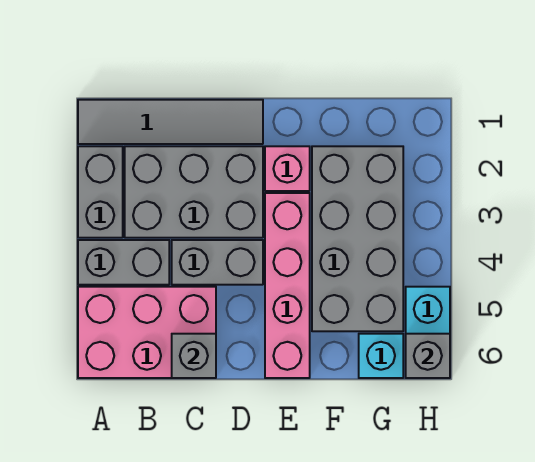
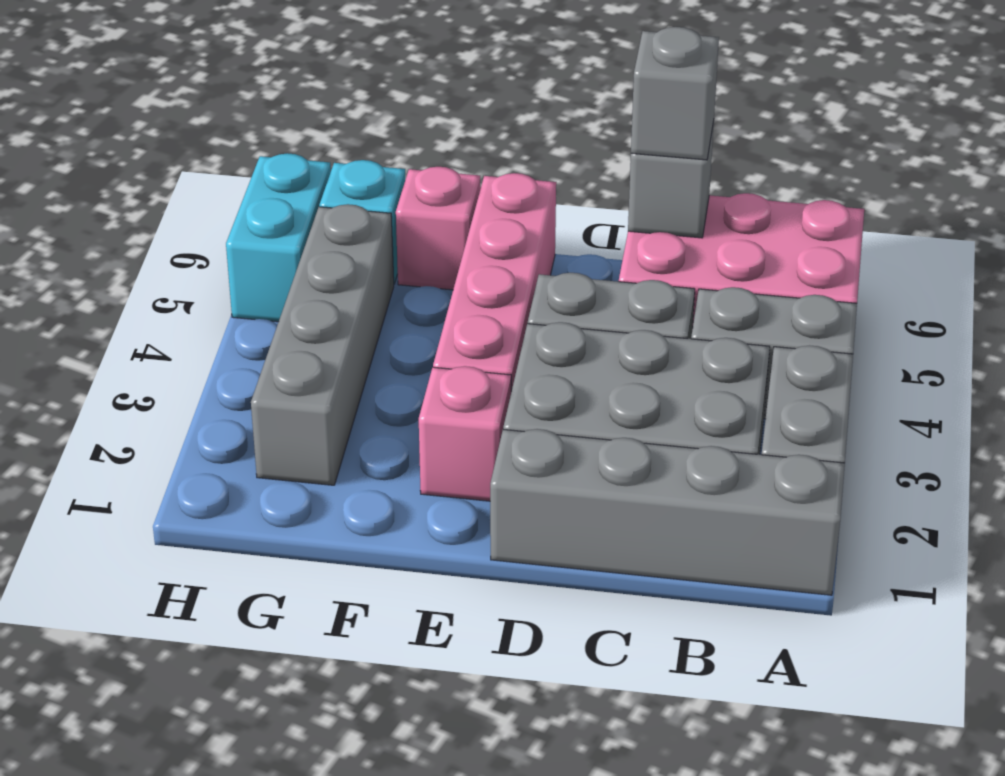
grey 1x4 tile [78,100,263,144] -> grey 1x4 brick [490,429,845,595]
grey 2x4 brick [312,146,403,331] -> grey 1x4 brick [251,204,394,485]
none -> pink 1x1 brick [396,167,481,290]
grey 1x1 brick [406,334,450,378] -> grey 1x1 brick moved to [631,27,719,160]

